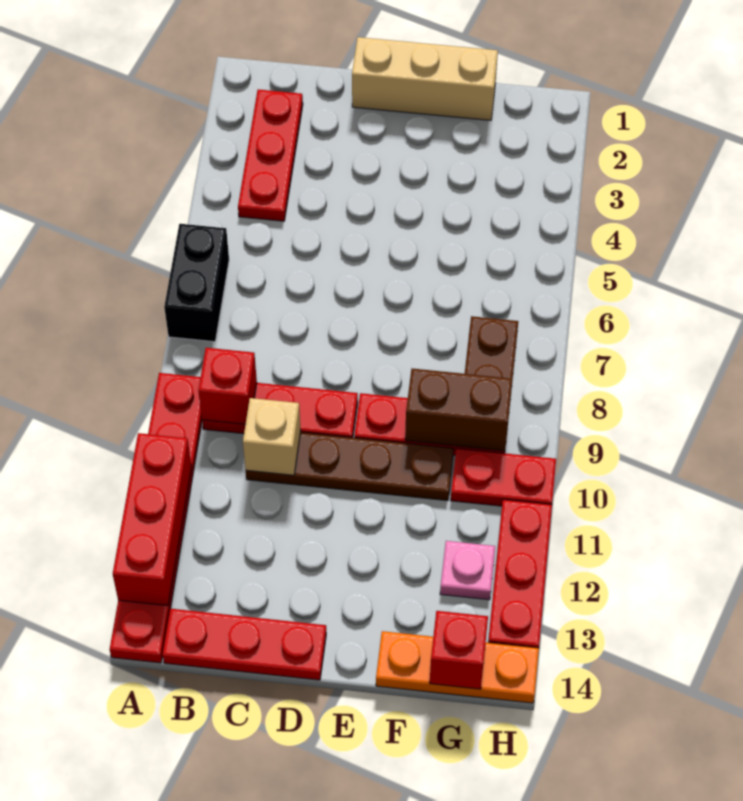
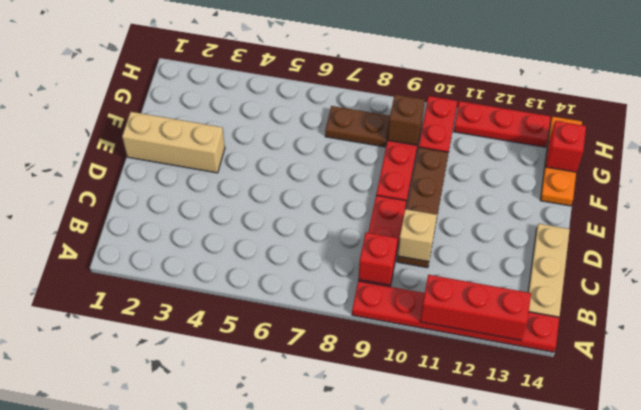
black 1x2 brick [164,224,229,342] -> none
red 1x3 plate [238,89,303,221] -> none
red 1x3 plate [163,609,326,680] -> tan 1x3 plate [528,224,570,317]
tan 1x3 brick [352,37,498,120] -> tan 1x3 brick turned to [122,112,225,173]
brown 1x2 brick [405,369,512,451] -> brown 1x1 brick [388,94,425,145]
pink 1x1 plate [440,541,495,600] -> none

